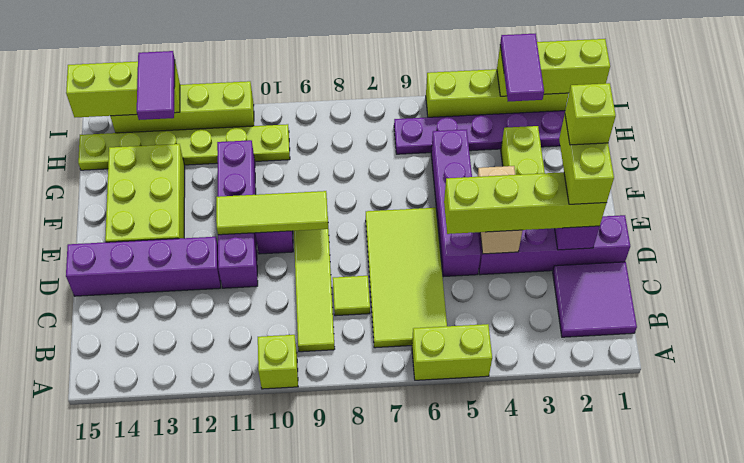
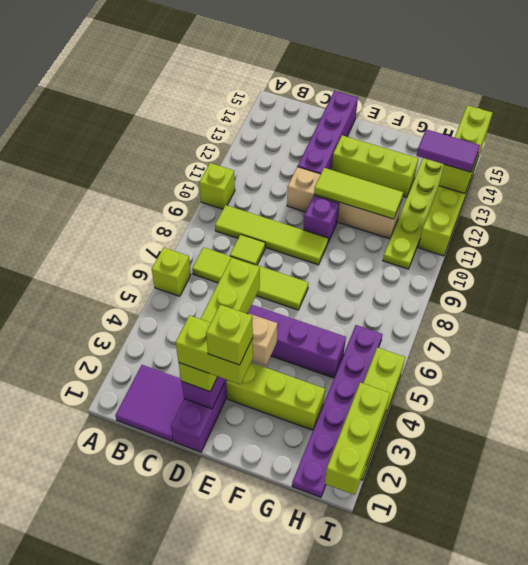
lime 1x2 brick [412,324,492,380] -> lime 1x1 brick [152,248,191,296]
lime 2x4 tile [366,208,447,348] -> lime 1x4 tile [192,247,308,310]
purple 1x4 brick [217,140,258,288] -> tan 1x4 brick [287,167,402,239]
lime 1x3 tile [216,191,328,235] -> lime 1x3 tile turned to [314,168,403,219]
lime 2x3 brick [105,144,185,242] -> lime 1x3 brick [332,135,418,198]
purple 1x2 tile [500,34,544,101] -> none

